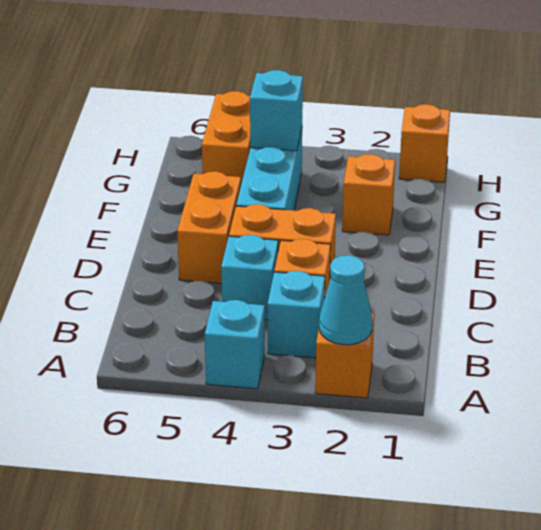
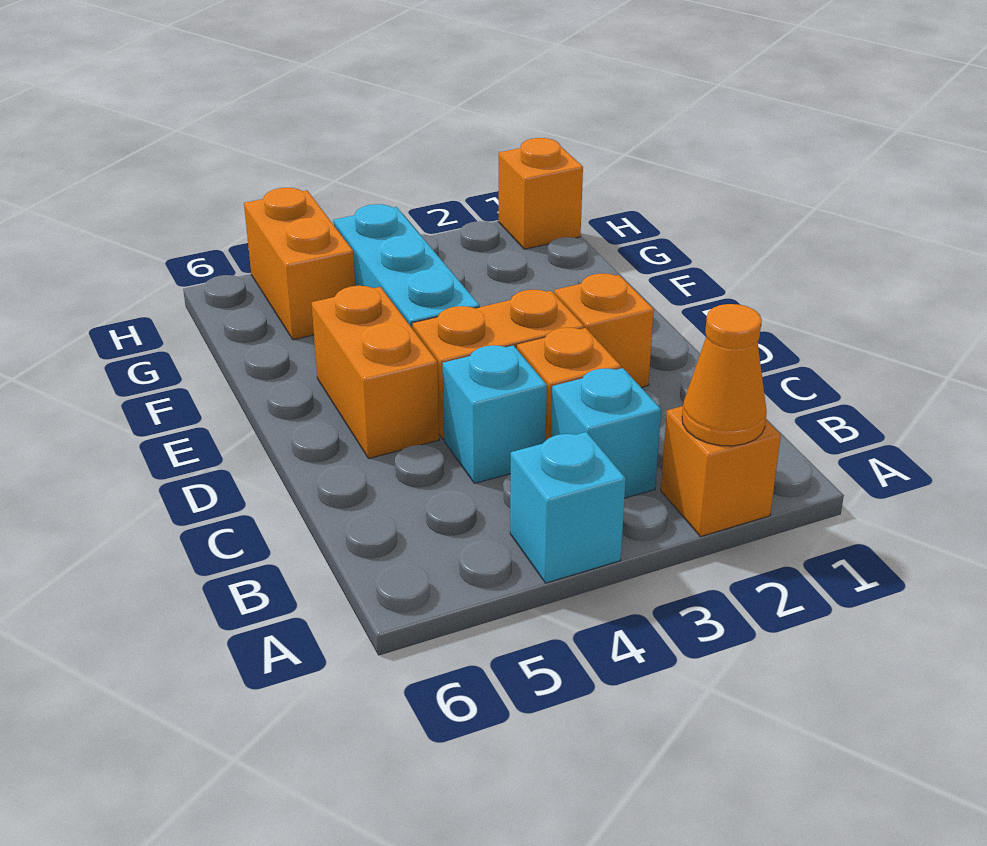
cyan 1x1 cone [319,255,373,345] -> orange 1x1 cone [682,304,767,446]
orange 1x1 brick [342,154,395,235] -> orange 1x1 brick moved to [554,273,654,388]
cyan 1x1 brick [250,70,303,151] -> none

